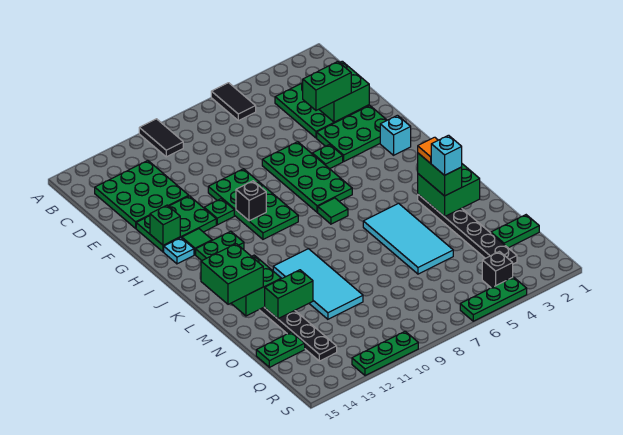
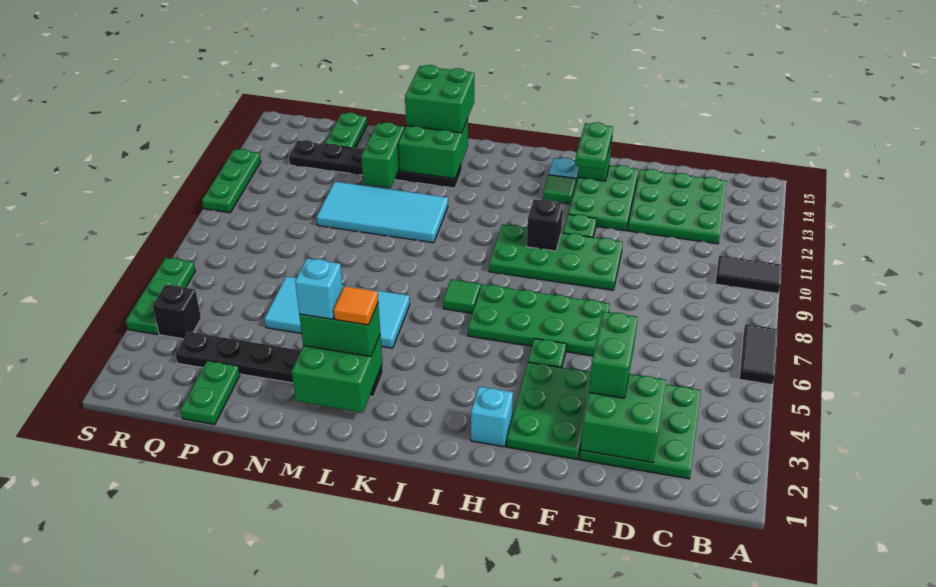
black 1x2 tile [211,83,256,121] -> black 1x2 tile turned to [739,324,778,385]
green 1x2 plate [196,231,244,261] -> green 1x2 plate moved to [575,122,613,170]

